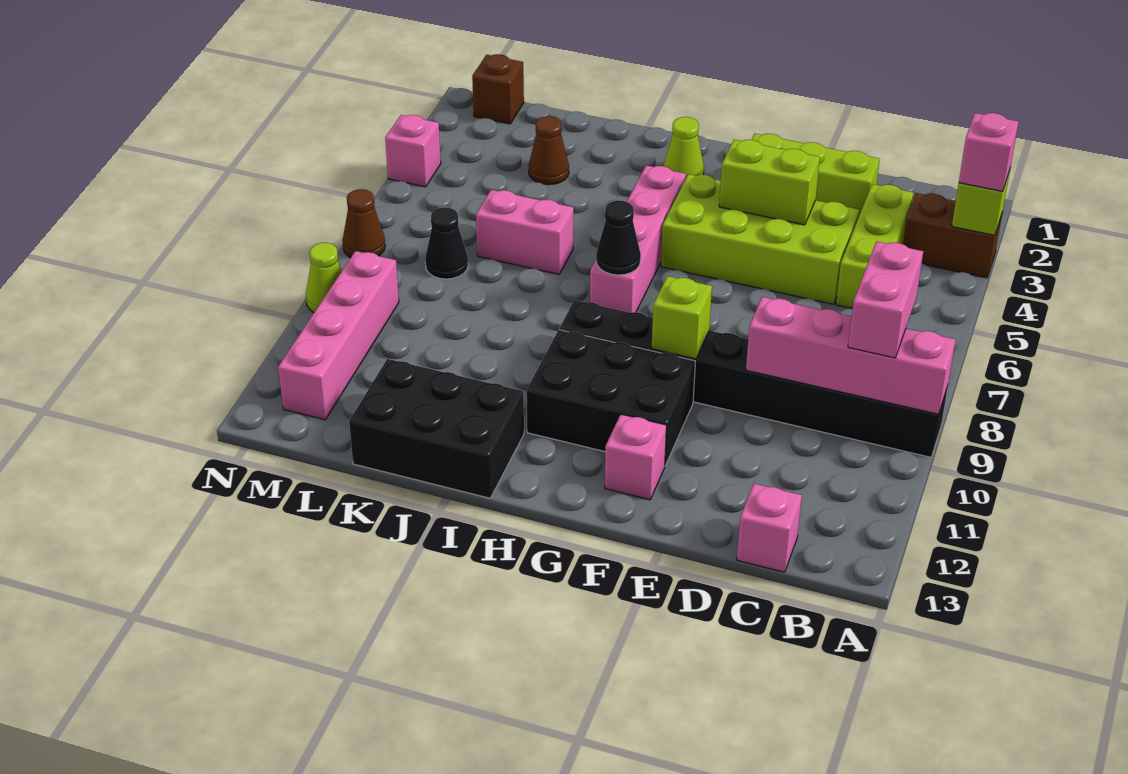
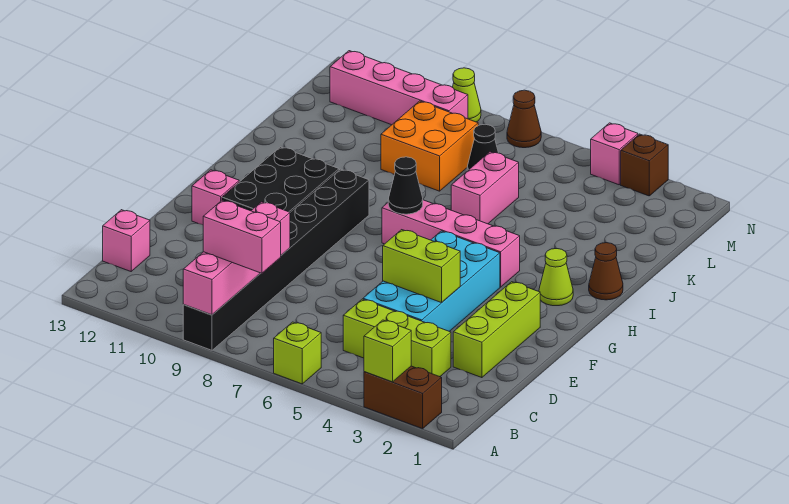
brown 1x2 brick [903,193,1002,278] -> brown 1x2 brick turned to [364,366,442,429]
pink 1x1 brick [959,113,1019,191] -> none
lime 2x4 brick [661,174,859,304] -> cyan 2x4 brick [363,231,500,331]
lime 1x2 brick [719,139,820,225] -> lime 1x2 brick turned to [383,230,460,303]
lime 1x1 brick [652,276,712,359] -> lime 1x1 brick moved to [274,322,321,384]
black 2x3 brick [349,359,524,498] -> none
brown 1x1 cone [529,116,569,185] -> brown 1x1 cone moved to [589,243,623,300]
none -> orange 2x2 brick [381,101,478,191]
brown 1x1 brick [472,54,524,124] -> brown 1x1 brick moved to [621,134,668,196]

